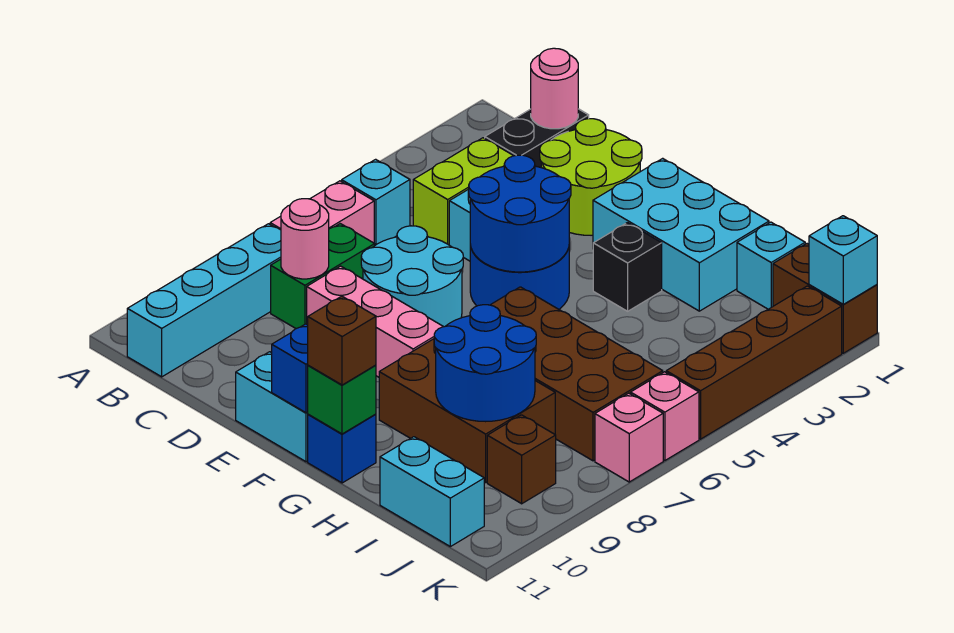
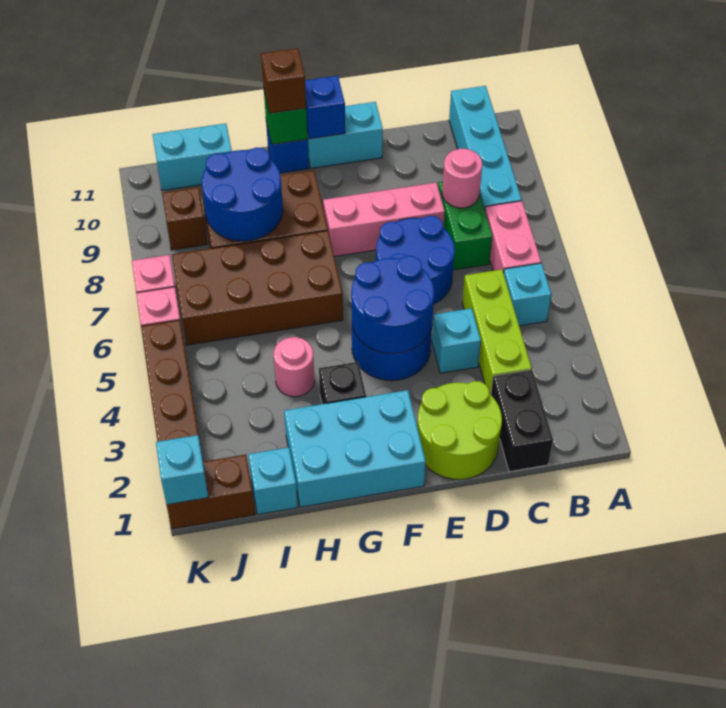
pink 1x1 round brick [531,48,578,129] -> pink 1x1 round brick moved to [274,337,314,397]
lime 1x2 brick [413,138,513,245] -> lime 1x3 brick [462,269,532,395]
cyan 2x2 round brick [361,226,463,327] -> blue 2x2 round brick [376,216,455,304]

